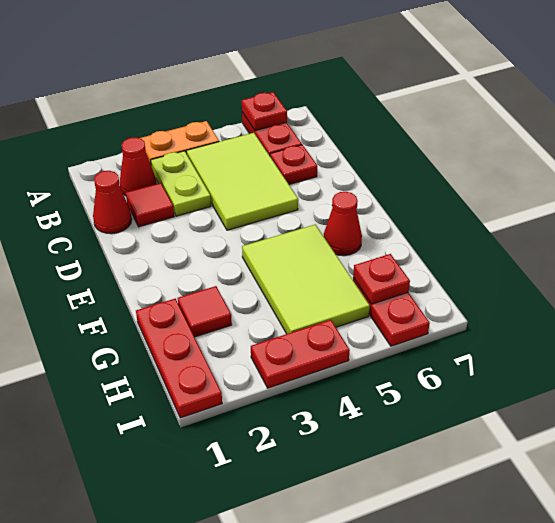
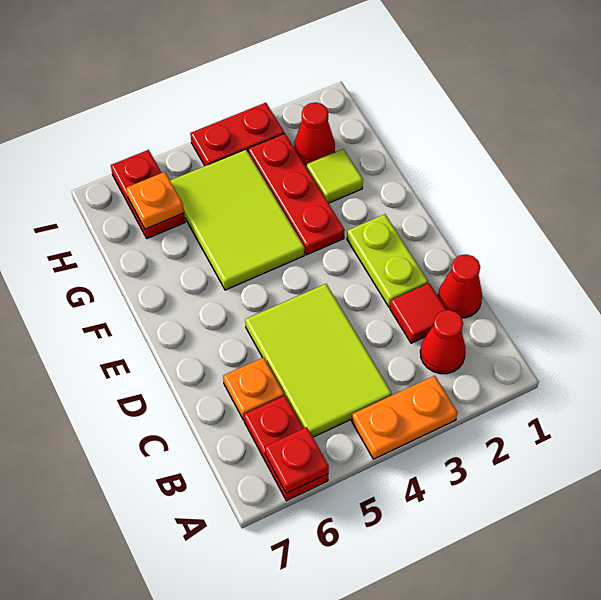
lime 1x2 plate [151,151,211,216] -> lime 1x2 plate moved to [347,214,428,307]
red 1x1 plate [270,145,317,184] -> orange 1x1 plate [223,357,284,420]
red 1x1 cone [324,192,362,256] -> red 1x1 cone moved to [294,102,335,165]
red 1x3 plate [136,299,222,418] -> red 1x3 plate moved to [248,133,345,255]
red 1x1 tile [178,286,232,337] -> lime 1x1 tile [307,149,363,203]
red 1x1 plate [353,254,410,304] -> orange 1x1 plate [126,172,184,229]

